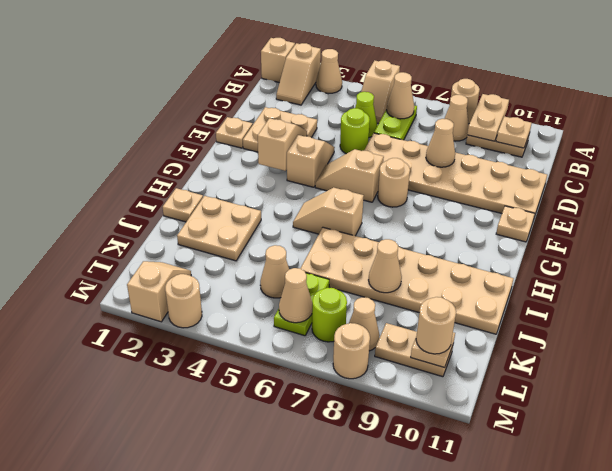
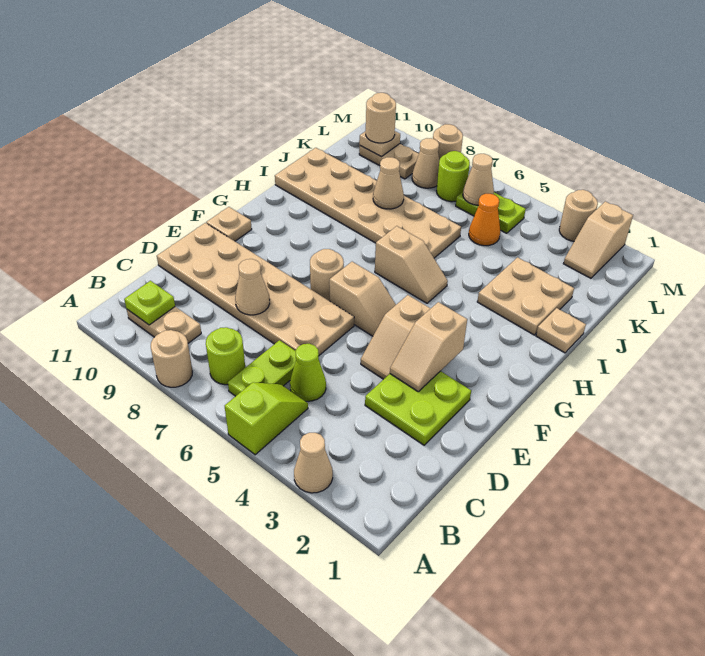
tan 1x1 brick [261,38,295,83] -> none
tan 1x2 slope [276,43,321,105] -> none
tan 1x2 slope [361,60,400,124] -> lime 1x2 slope [225,382,308,455]
tan 1x2 plate [467,94,509,141] -> none
tan 1x1 cone [387,72,414,119] -> none
tan 1x1 cone [444,95,469,141] -> none
tan 1x1 plate [496,116,532,148] -> lime 1x1 plate [124,281,175,325]
tan 2x2 plate [243,107,317,152] -> lime 2x2 plate [365,371,471,445]
lime 1x1 round brick [340,108,370,154] -> lime 1x1 round brick moved to [206,327,245,385]
tan 1x1 plate [216,117,253,148] -> none
tan 1x1 cone [260,245,289,298] -> orange 1x1 cone [469,194,500,246]
lime 1x2 plate [274,273,329,336] -> lime 1x2 plate turned to [456,192,526,233]

